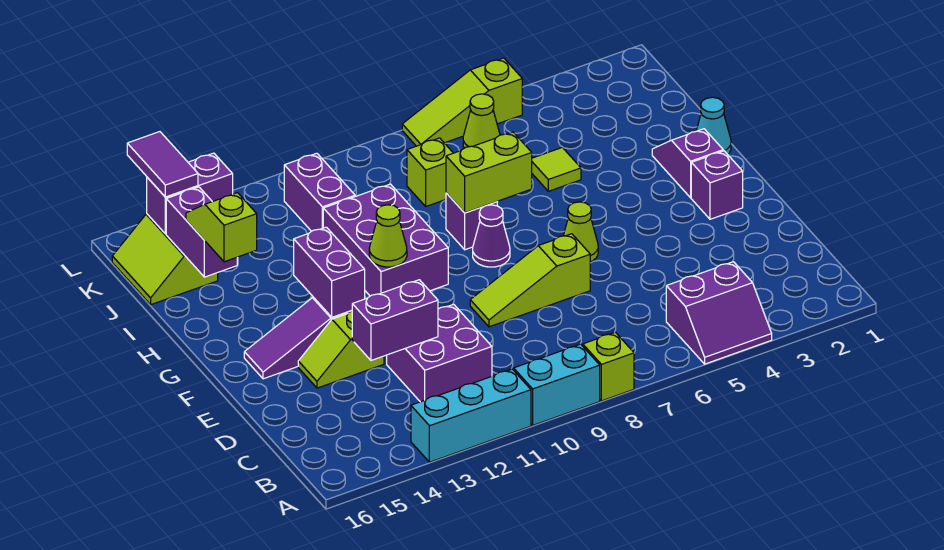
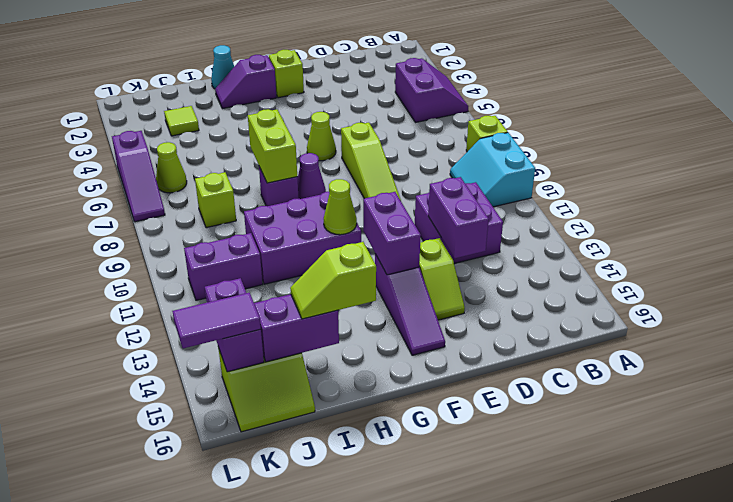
cyan 1x3 brick [411,369,531,462] -> none
purple 1x1 brick [691,151,743,219] -> lime 1x1 brick [269,50,304,98]
purple 1x2 brick [294,227,365,317] -> purple 1x2 brick turned to [363,192,421,275]
lime 1x1 tile [532,147,581,191] -> lime 1x1 tile moved to [164,106,199,136]
lime 1x3 slope [402,58,522,146] -> purple 1x3 slope [112,131,165,222]

